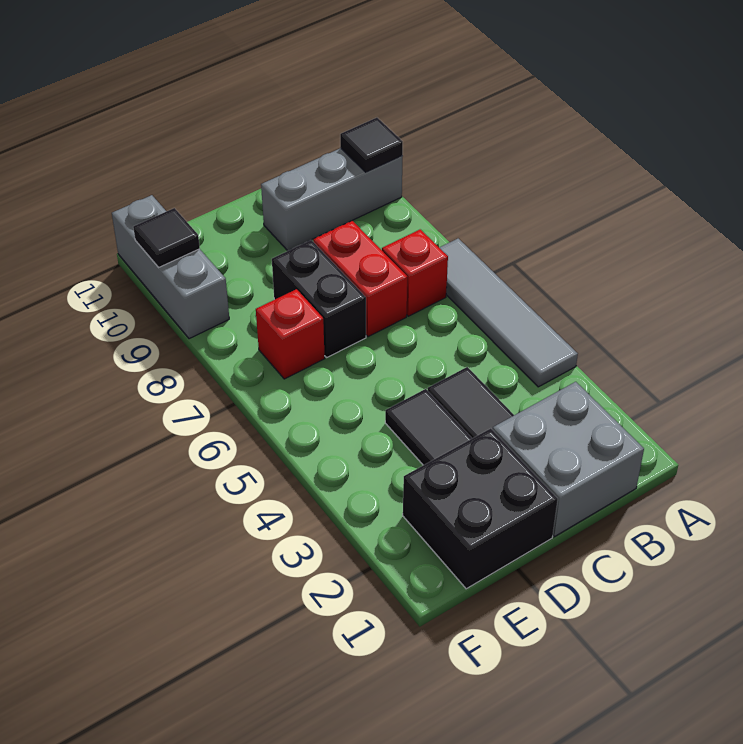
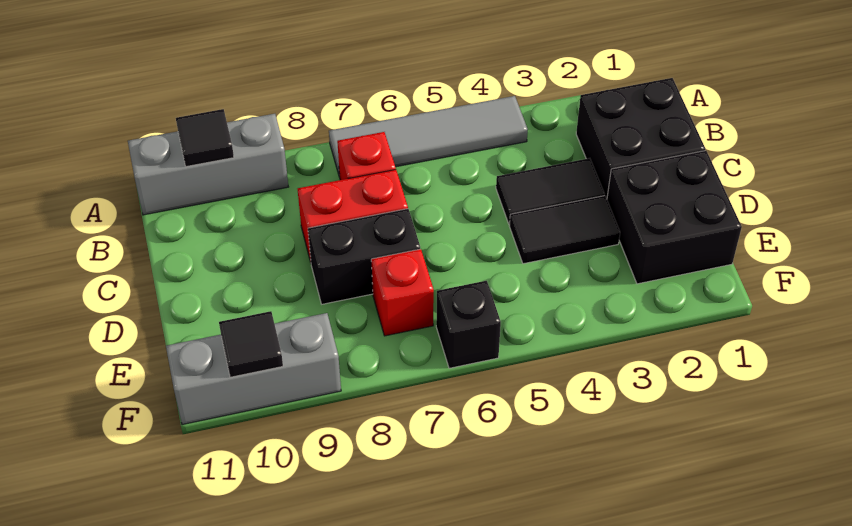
grey 1x3 brick [261,148,403,251] -> grey 1x3 brick turned to [128,114,288,215]
grey 2x2 brick [493,382,644,537] -> black 2x2 brick [576,78,705,199]
none -> black 1x1 brick [436,281,501,368]

